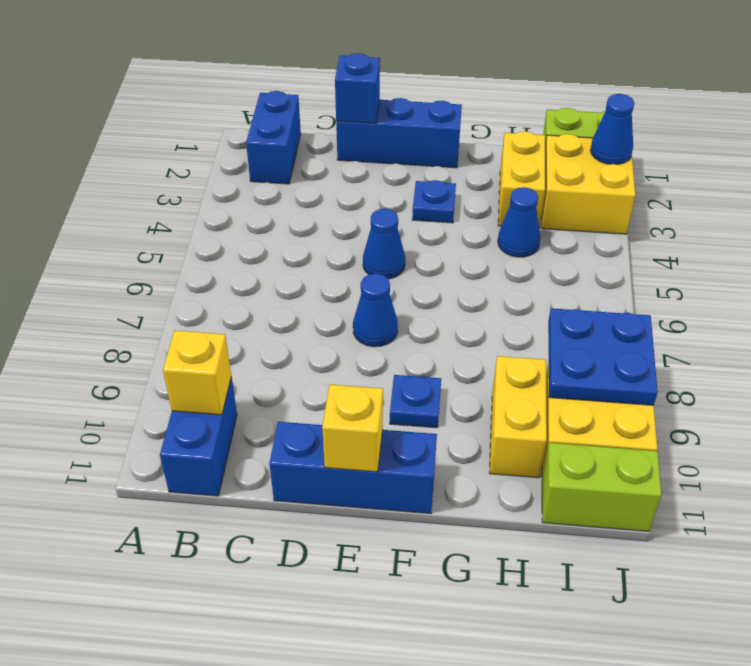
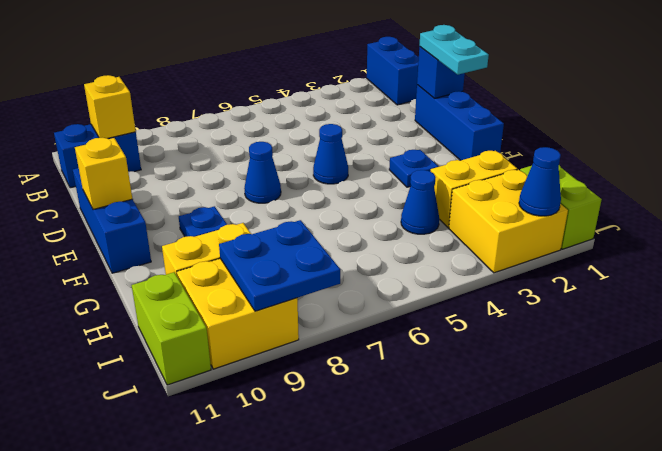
blue 1x2 brick [246,91,301,184] -> blue 1x2 brick turned to [367,37,419,105]
none -> cyan 1x2 plate [419,25,489,75]

